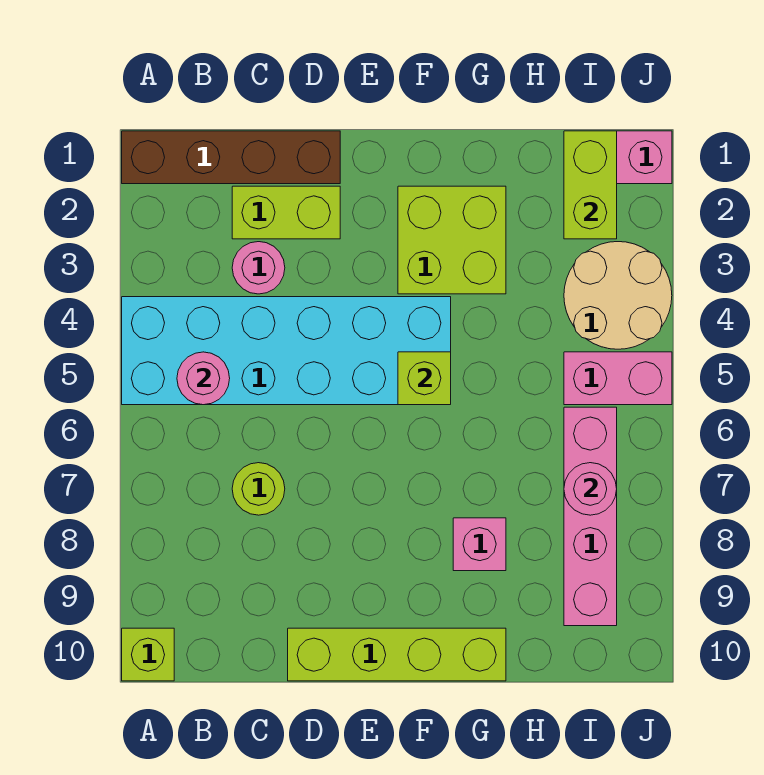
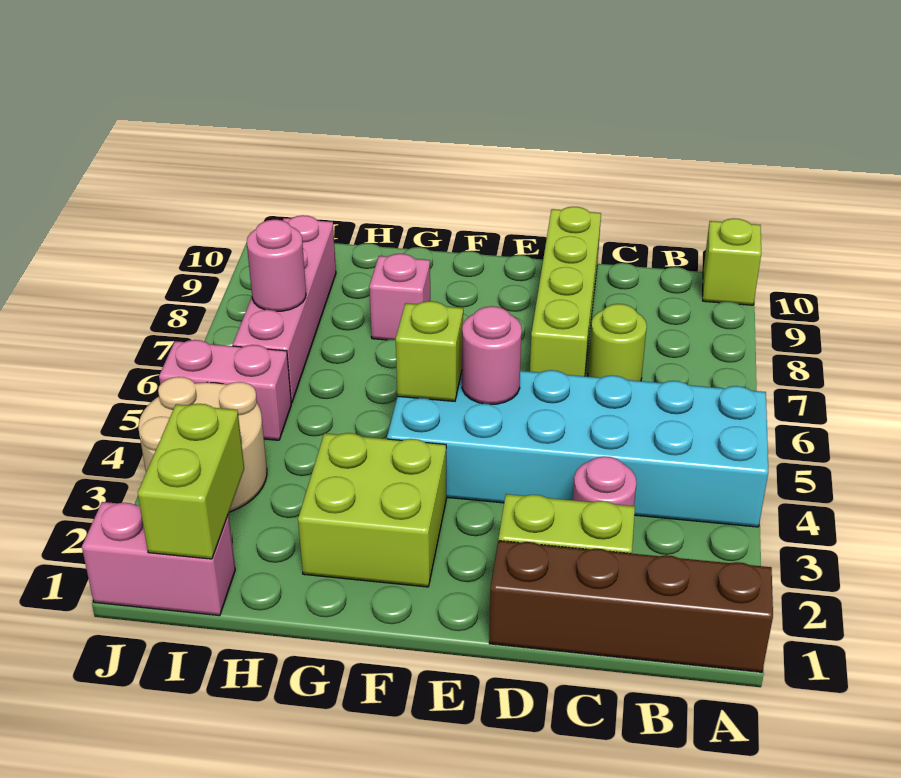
pink 1x1 round brick [177,352,230,405] -> pink 1x1 round brick moved to [462,306,522,404]
lime 1x4 brick [288,628,506,681] -> lime 1x4 brick turned to [530,207,601,376]

